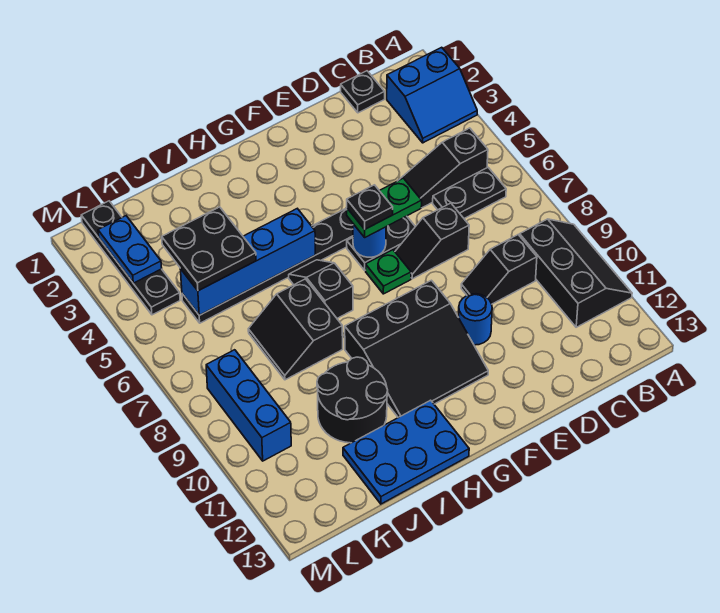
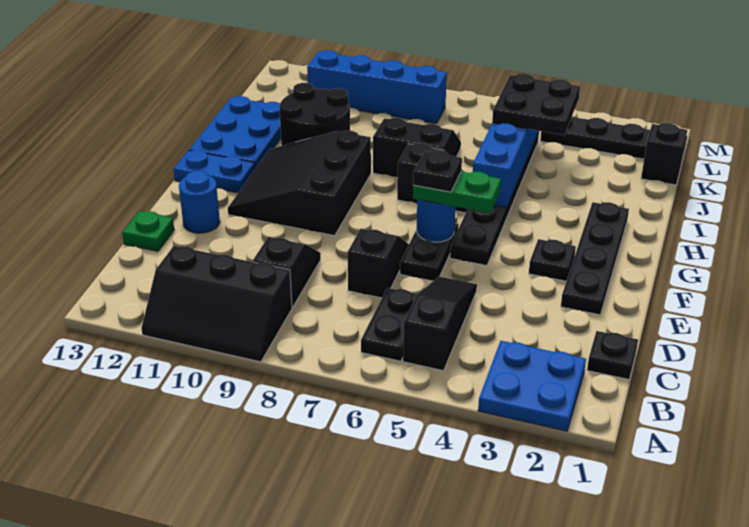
blue 2x2 slope [387,47,477,143] -> blue 2x2 plate [478,341,586,431]
none -> black 1x4 plate [561,202,629,315]
green 1x2 plate [347,178,422,237] -> green 1x2 plate turned to [413,171,501,213]
blue 1x1 round brick [458,294,492,345] -> blue 1x1 round brick moved to [179,171,220,233]
none -> black 1x1 plate [529,239,576,281]
green 1x1 plate [366,250,411,294] -> green 1x1 plate moved to [122,211,174,251]
none -> black 1x1 brick [641,123,687,185]
blue 1x2 plate [98,216,162,283] -> blue 1x2 plate moved to [173,150,255,193]
blue 1x3 brick [206,350,291,461] -> blue 1x4 brick [307,50,447,124]

